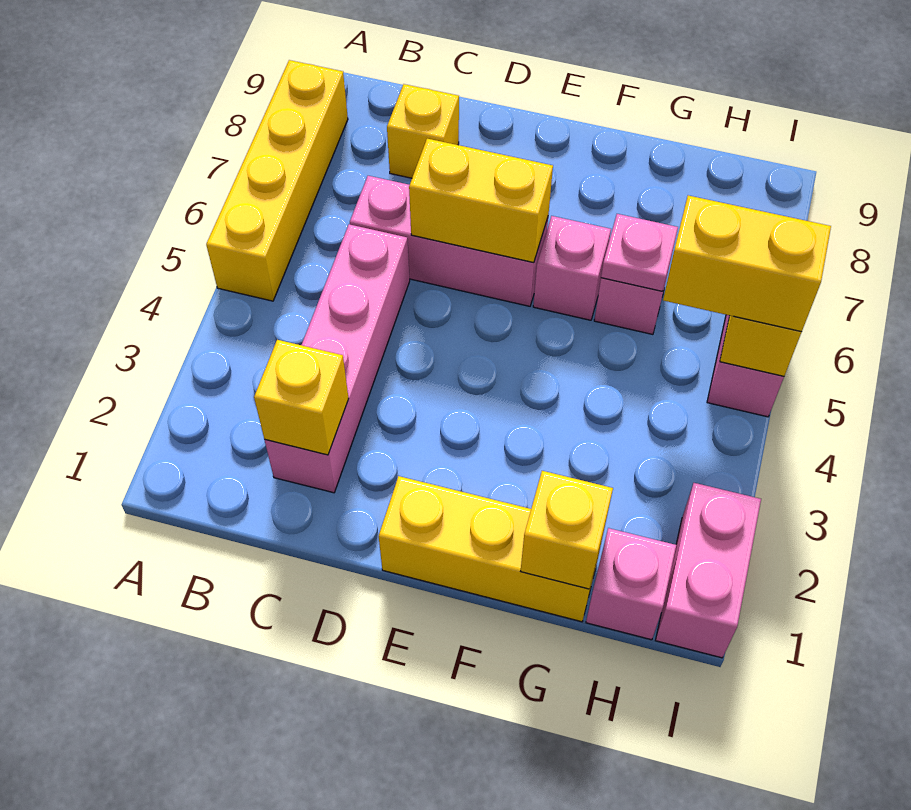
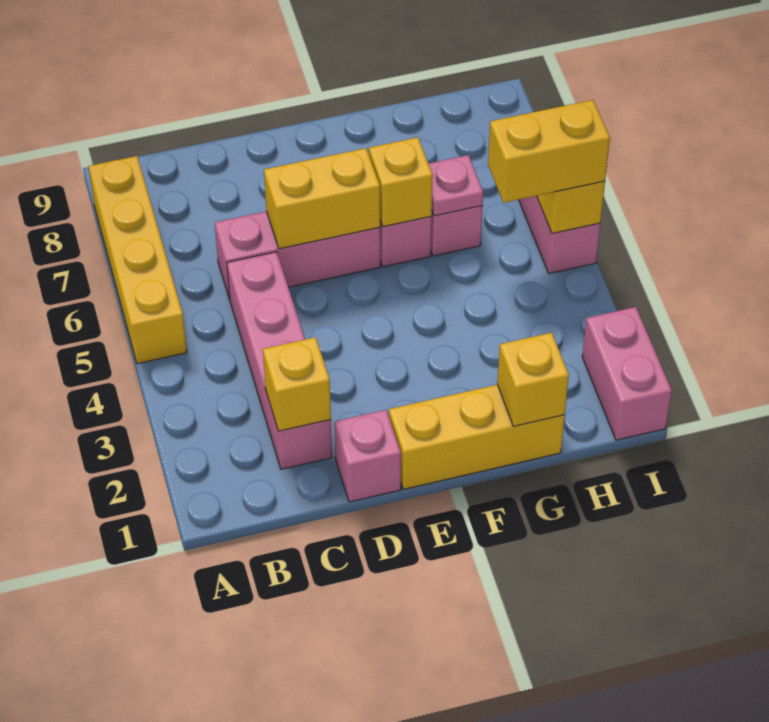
yellow 1x1 brick [387,84,459,178] -> yellow 1x1 brick moved to [369,137,433,227]
pink 1x1 brick [586,528,676,640] -> pink 1x1 brick moved to [334,410,401,502]

